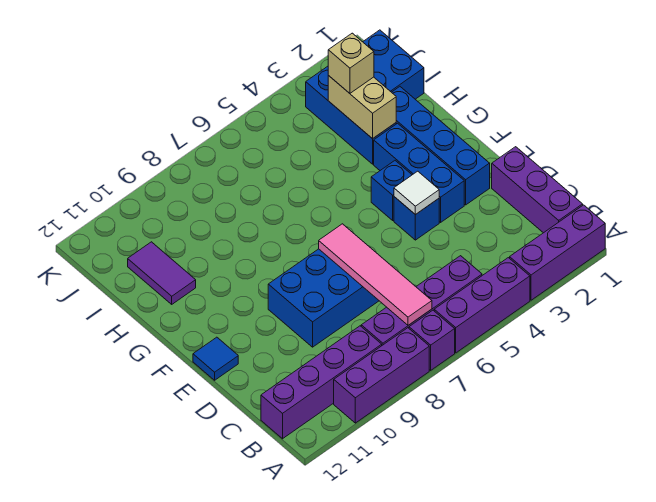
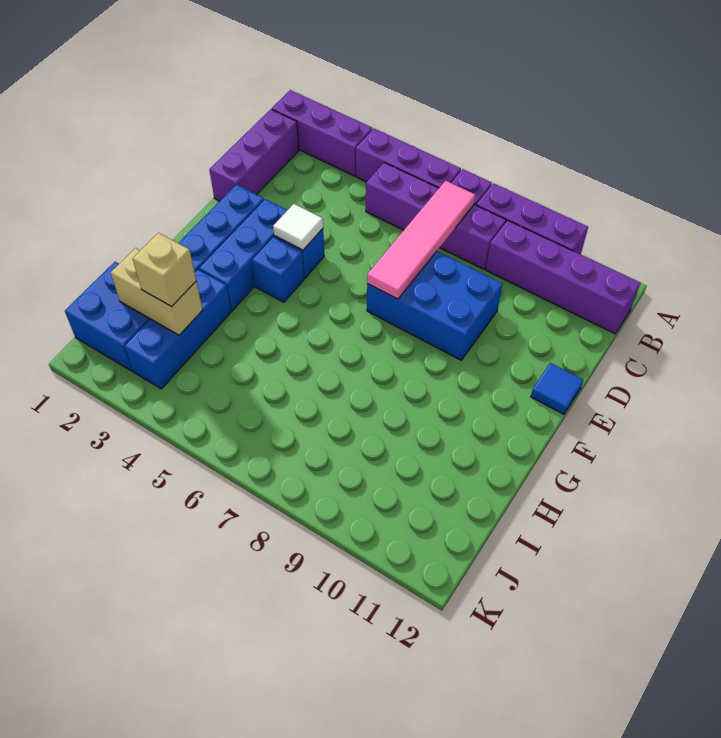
tan 1x2 brick [328,75,396,139] -> tan 1x2 brick turned to [111,248,202,335]
purple 1x2 tile [128,242,196,304] -> none

